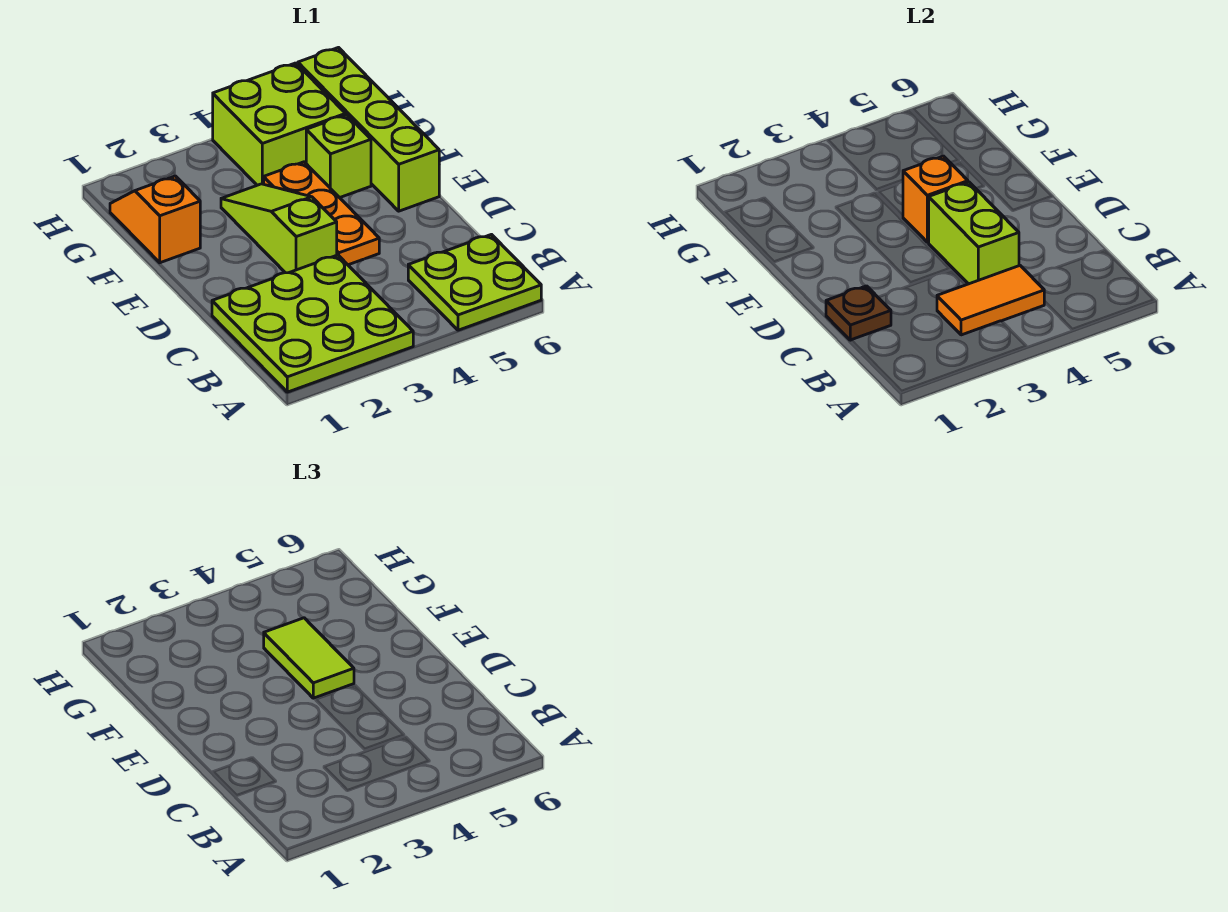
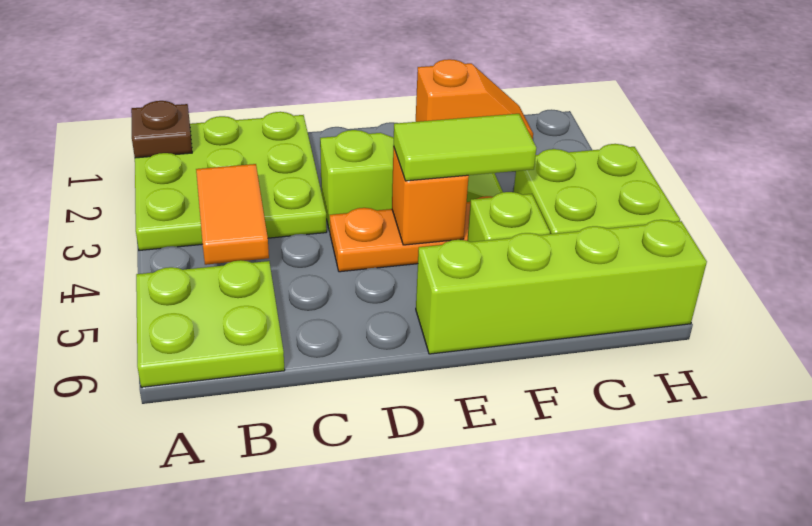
brown 1x1 plate [826,286,891,340] -> brown 1x1 plate moved to [131,101,192,158]
lime 1x2 brick [928,182,1019,284] -> none

